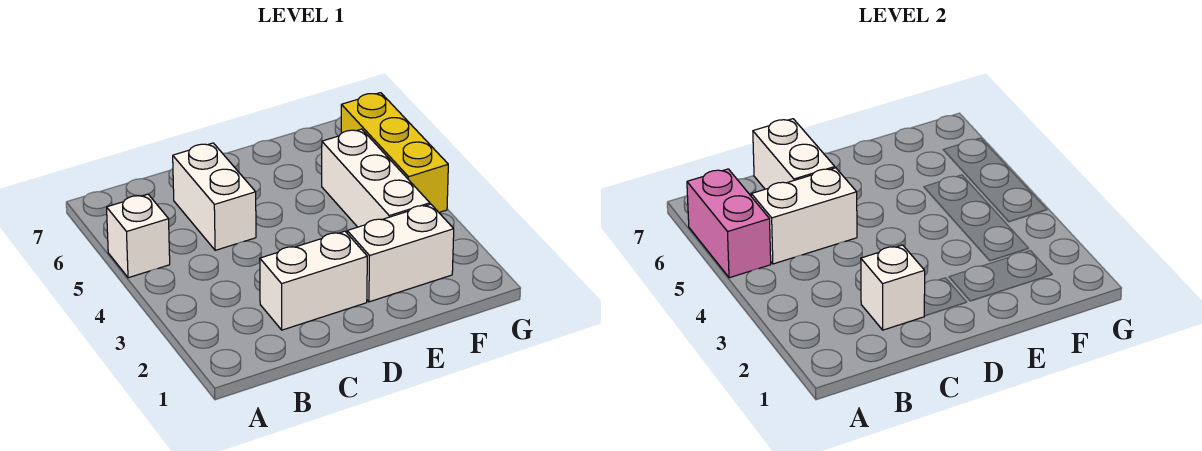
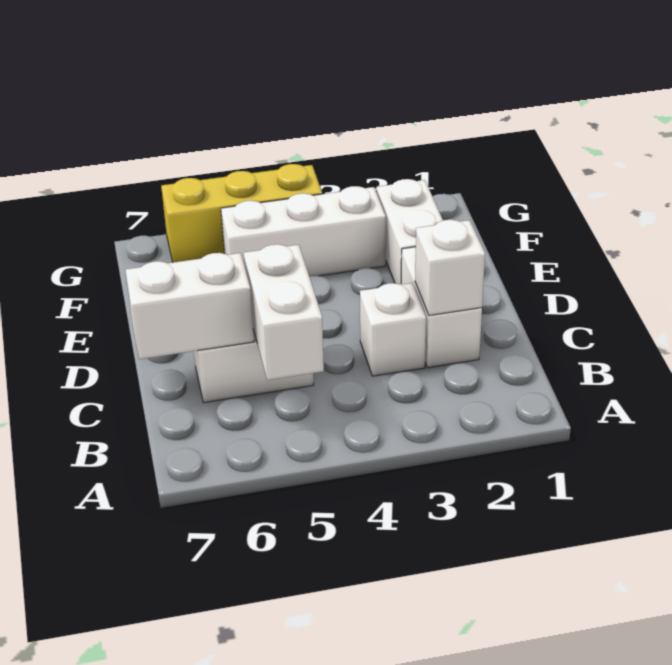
white 1x1 brick [107,194,170,278] -> white 1x1 brick moved to [360,283,426,376]
pink 1x2 brick [687,169,771,278] -> none

